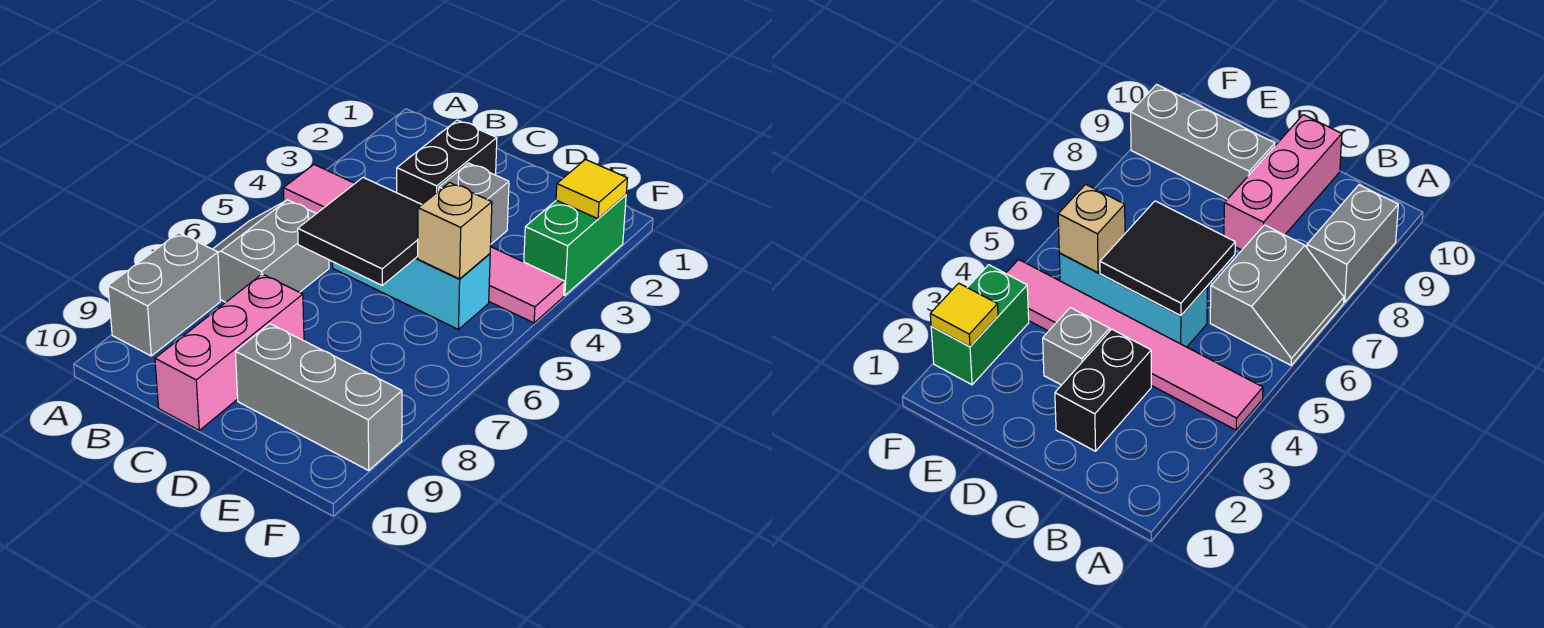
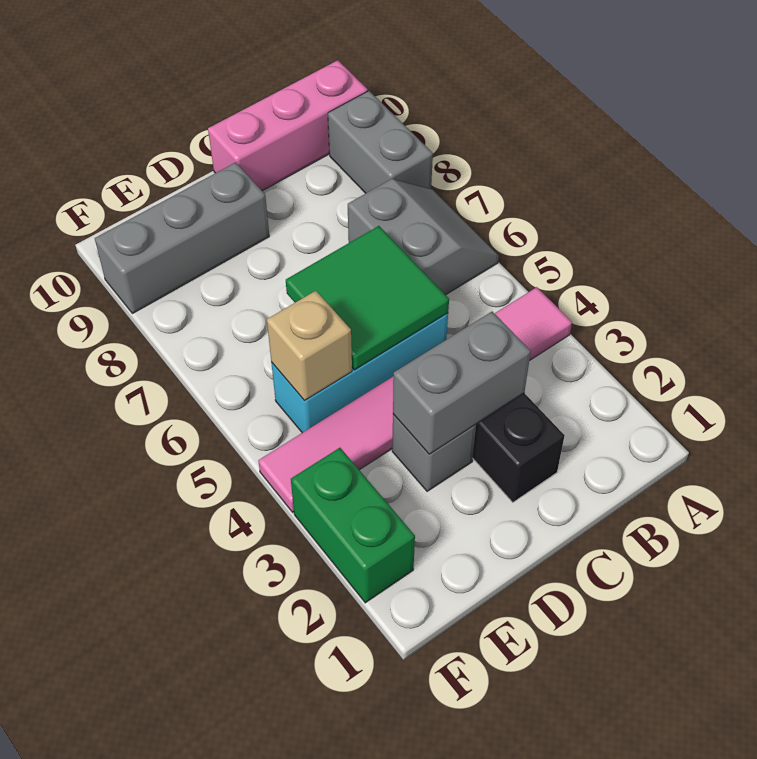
none -> grey 1x2 brick [393,312,531,454]
black 2x2 tile [298,177,422,285] -> green 2x2 tile [286,226,449,370]
pink 1x3 brick [155,274,304,430] -> pink 1x3 brick turned to [208,60,368,191]
yellow 1x1 tile [556,160,627,219] -> none

